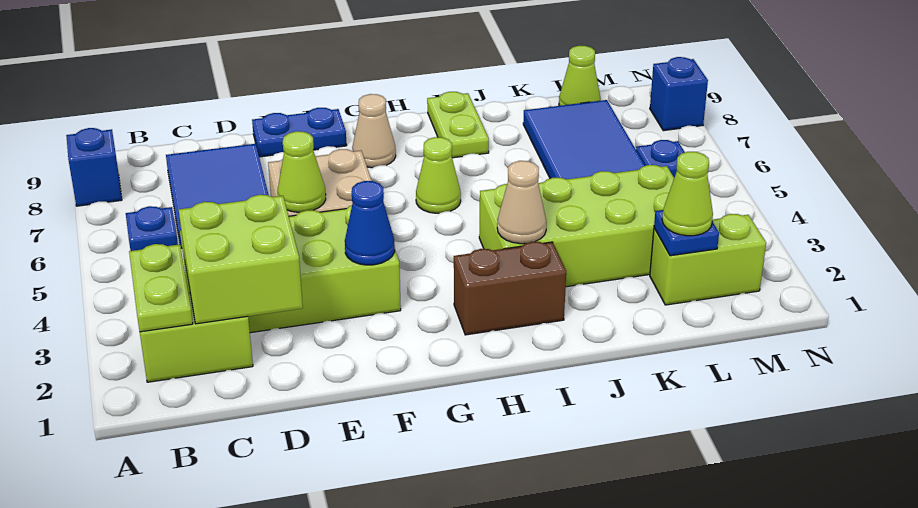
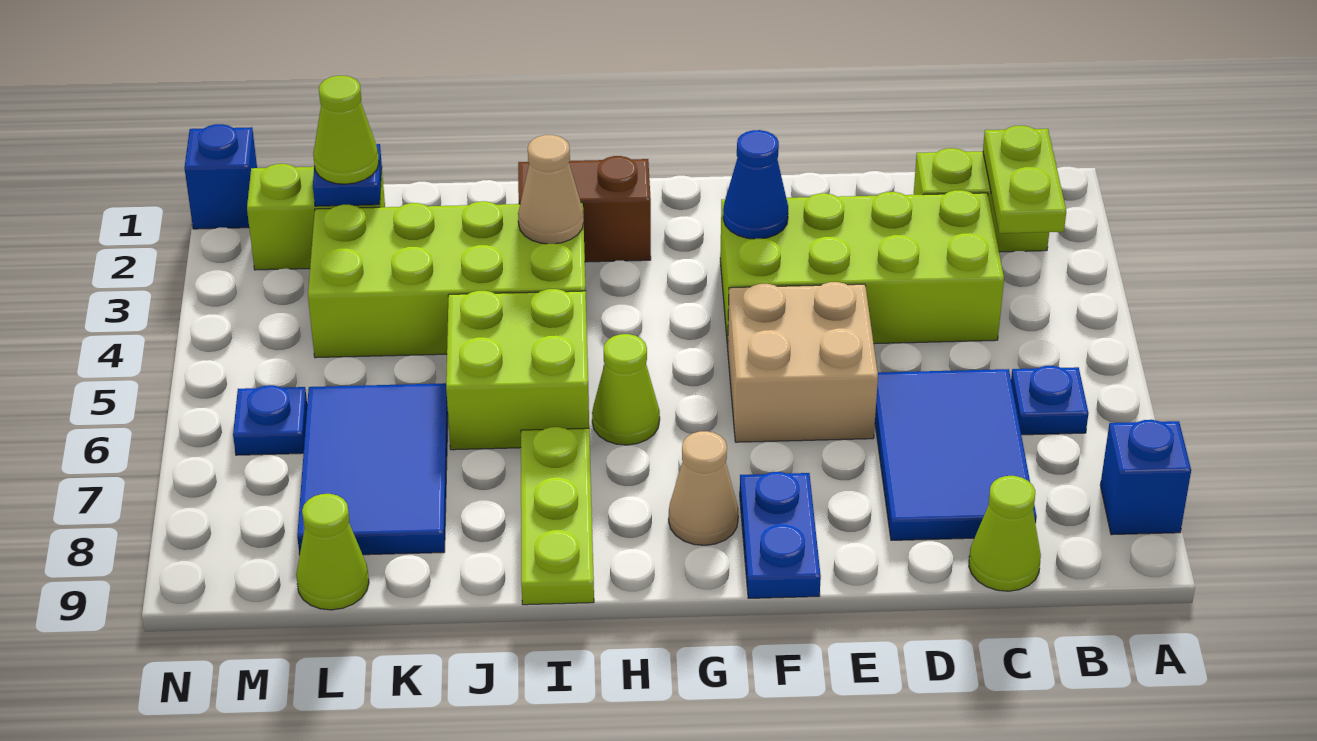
lime 2x2 brick [179,195,303,324] -> lime 2x2 brick moved to [446,289,589,450]
lime 1x1 cone [278,131,326,212] -> lime 1x1 cone moved to [969,476,1041,591]
blue 1x2 plate [252,108,347,157] -> blue 1x2 plate turned to [740,472,821,598]
lime 1x2 plate [427,92,489,158] -> lime 1x3 plate [521,427,594,605]
blue 1x1 brick [650,57,708,131] -> blue 1x1 brick moved to [185,124,257,229]

